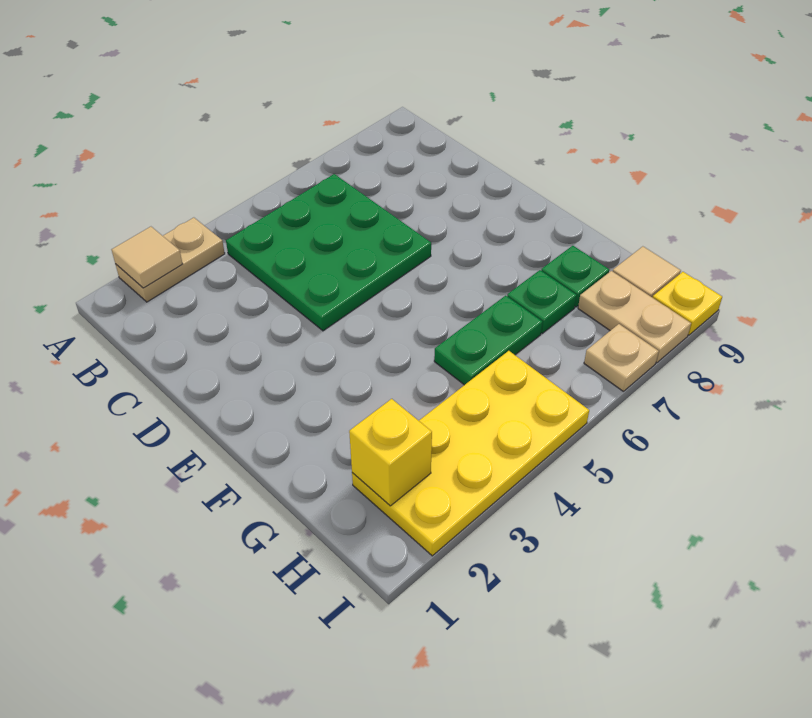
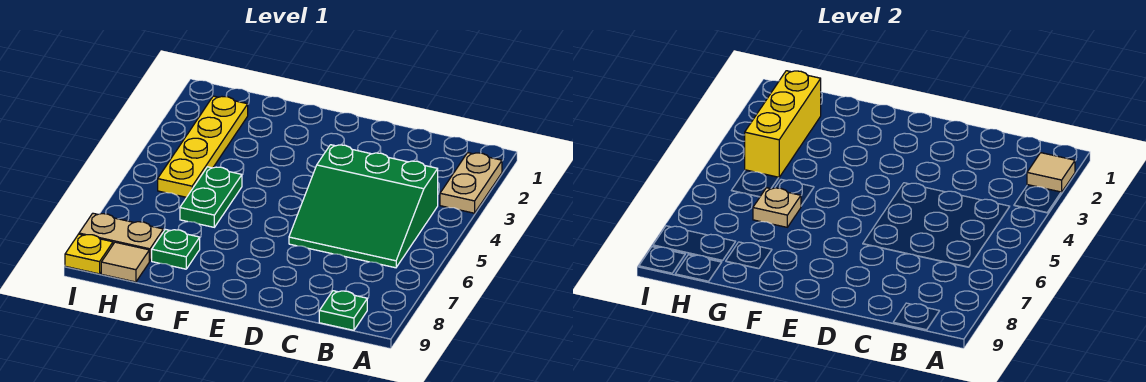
green 3x3 plate [226,174,431,331] -> green 3x3 slope [289,145,438,268]
green 1x1 plate [507,270,577,333] -> green 1x1 plate moved to [319,291,367,330]
yellow 2x4 plate [352,351,589,556] -> yellow 1x4 plate [158,96,248,197]
yellow 1x1 brick [349,399,432,506] -> yellow 1x3 brick [745,71,821,178]
tan 1x1 plate [584,324,659,392] -> tan 1x1 plate moved to [753,188,801,227]

